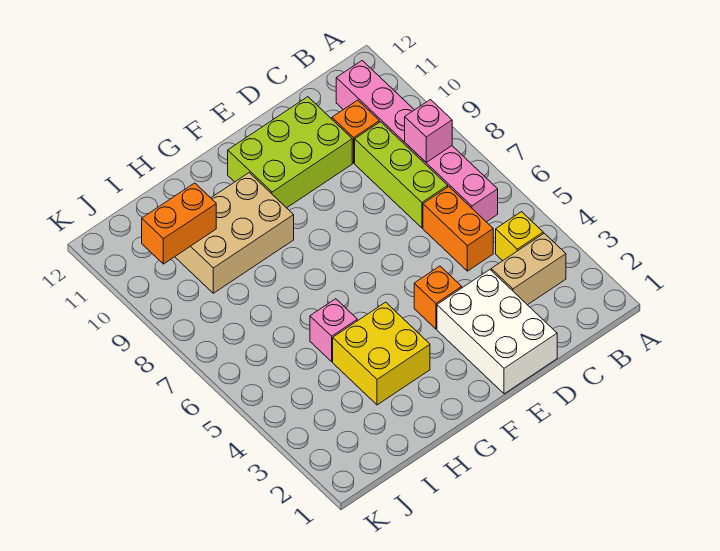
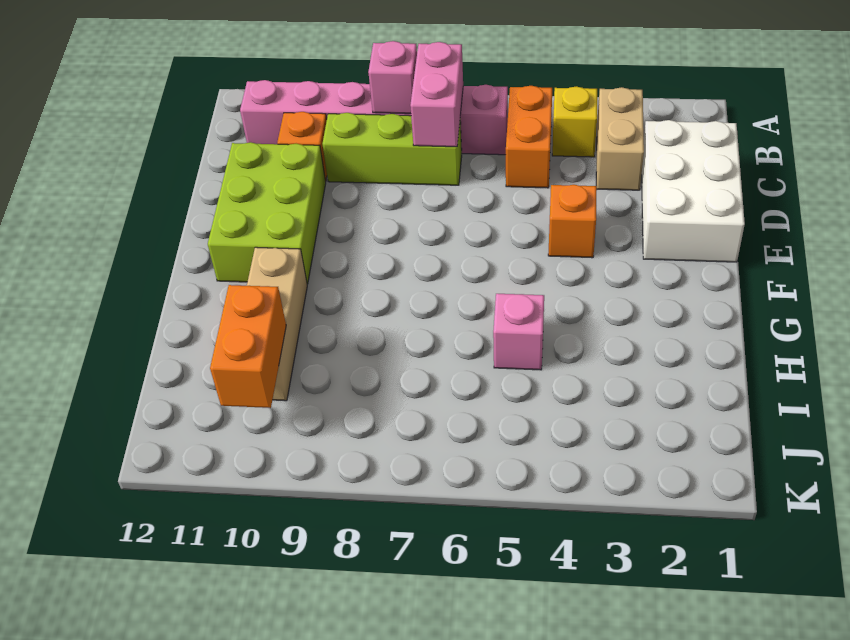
none -> pink 1x2 brick [410,42,463,147]
orange 1x2 brick [423,187,493,271] -> orange 1x2 brick turned to [506,86,552,188]
white 2x3 brick [437,270,557,394] -> white 2x3 brick turned to [642,120,745,262]
yellow 2x2 brick [333,302,430,405] -> none
tan 2x3 brick [175,173,294,293] -> tan 1x3 brick [247,247,307,401]

